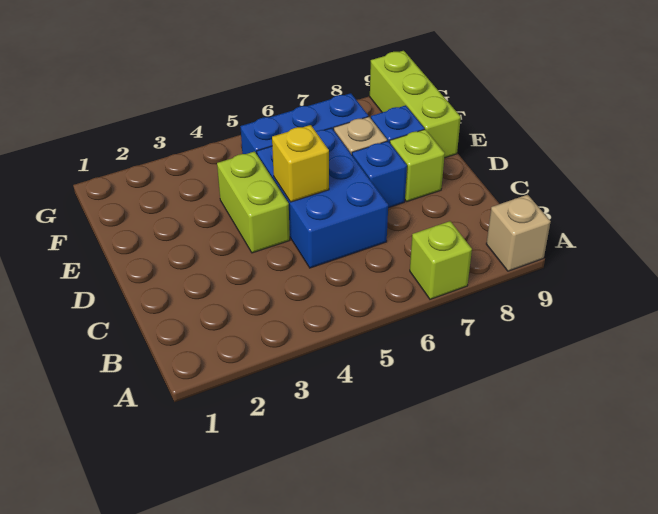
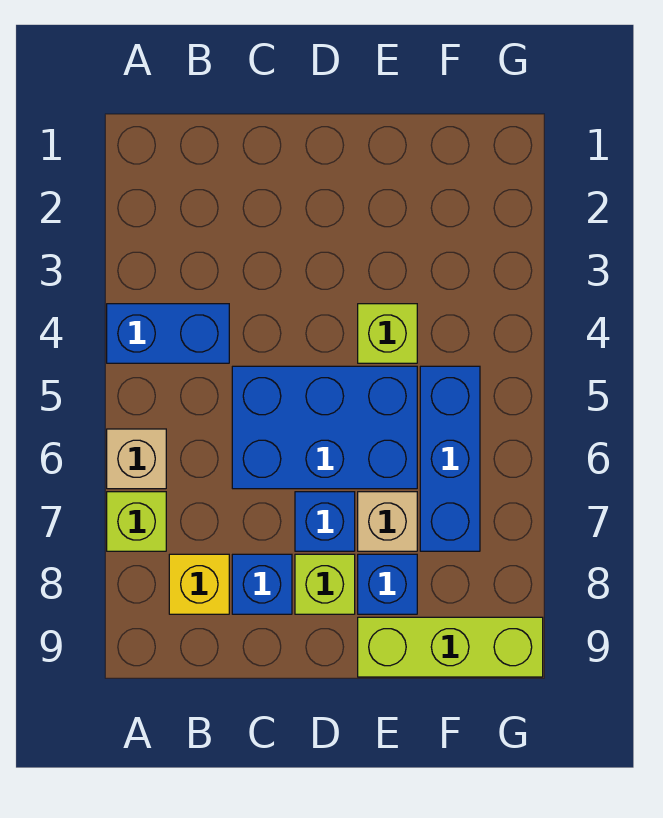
none -> blue 1x2 brick [107,304,229,363]
tan 1x1 brick [486,195,551,271] -> tan 1x1 brick moved to [107,429,166,489]
none -> blue 1x1 brick [232,554,292,614]
lime 1x2 brick [217,151,290,253] -> lime 1x1 brick [358,304,417,363]
yellow 1x1 brick [272,125,329,202] -> yellow 1x1 brick moved to [169,554,229,614]

